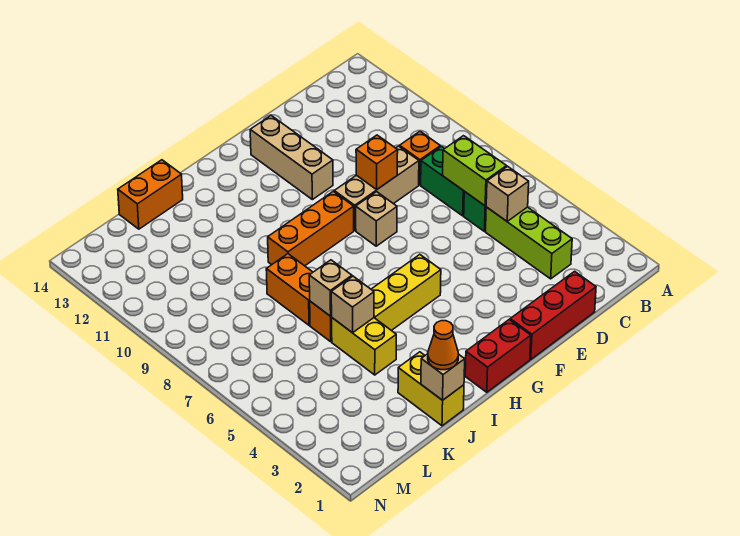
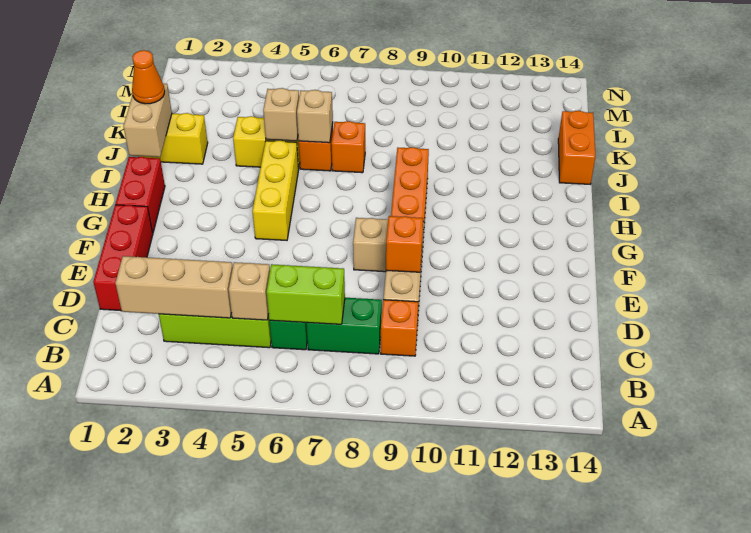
tan 1x3 brick [250,116,333,200] -> tan 1x3 brick moved to [115,256,233,318]
tan 1x1 brick [421,354,465,400] -> tan 1x2 brick [123,84,172,157]
orange 1x2 brick [266,254,313,325] -> orange 1x1 brick [331,121,365,173]

